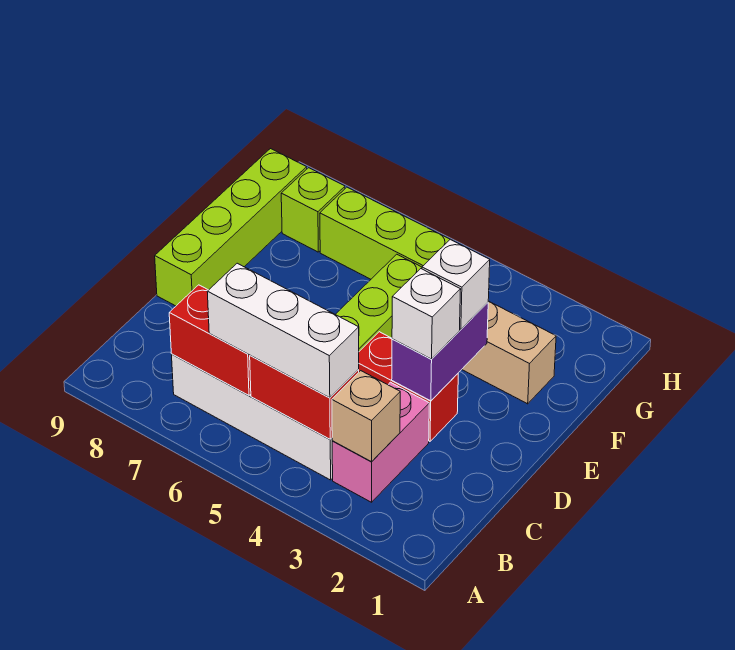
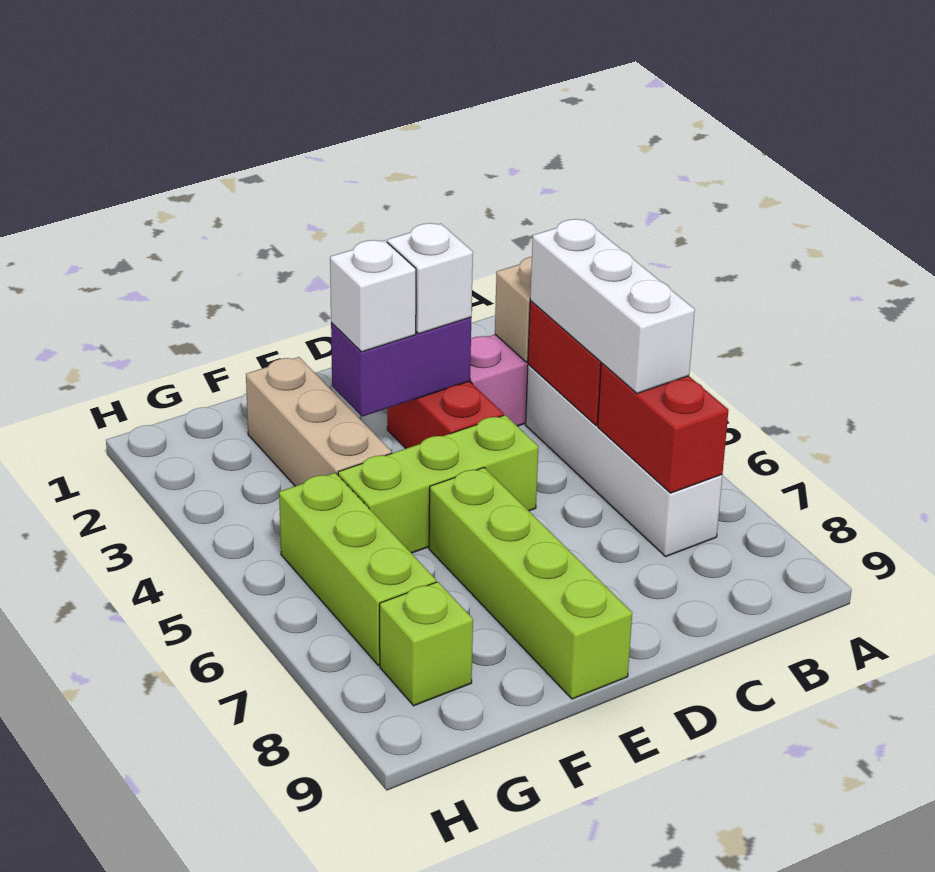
lime 1x4 brick [155,149,307,306] -> lime 1x4 brick turned to [429,468,632,699]

